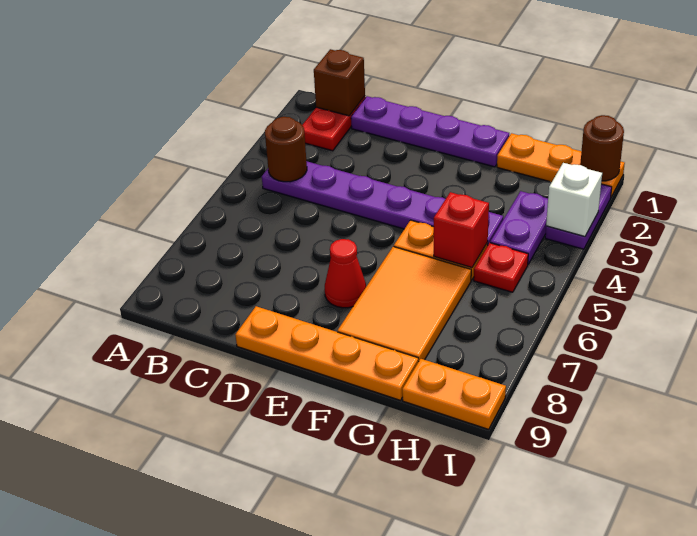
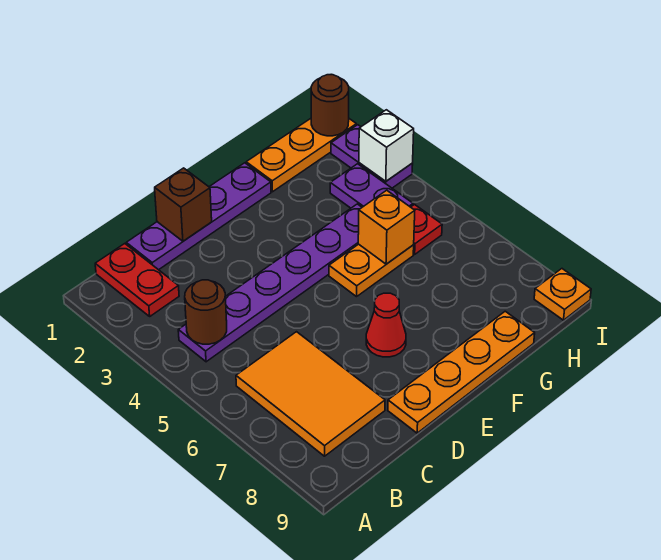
brown 1x1 brick [314,49,365,116] -> brown 1x1 brick moved to [155,168,212,241]
orange 2x3 tile [337,247,471,361] -> orange 2x3 tile moved to [236,332,385,456]
red 1x1 brick [434,192,489,267] -> orange 1x1 brick [358,190,415,264]
orange 1x2 plate [402,359,506,429] -> orange 1x1 plate [534,269,591,320]

